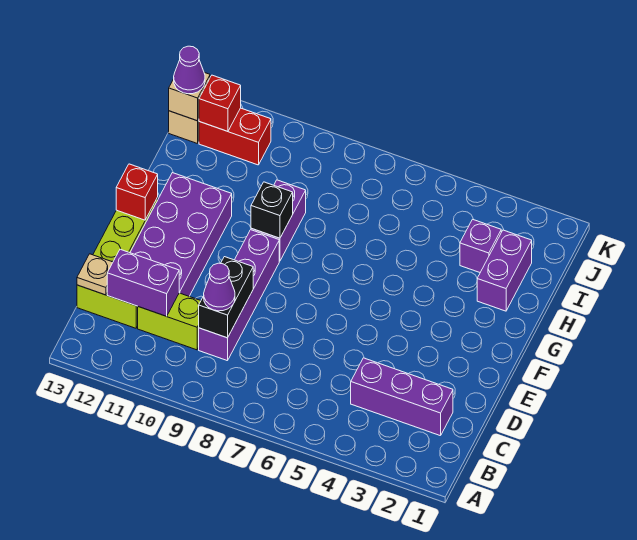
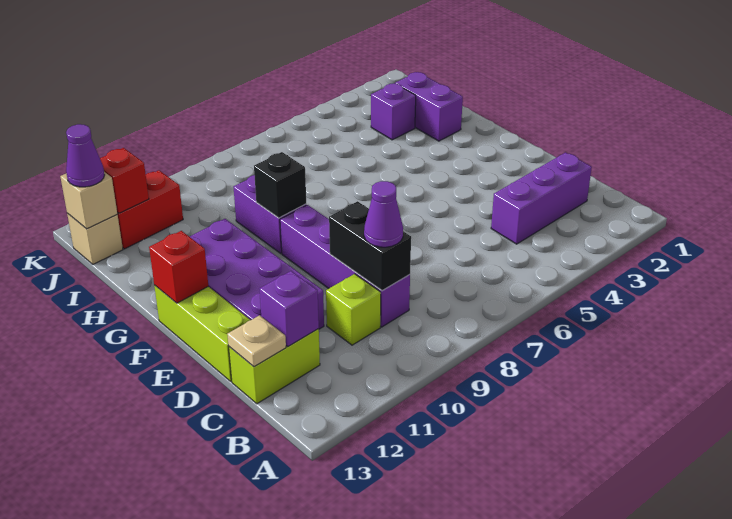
lime 1x2 brick [138,293,201,350] -> lime 1x1 brick [326,274,381,345]
purple 1x2 brick [107,249,179,316] -> purple 1x1 brick [260,271,319,346]

